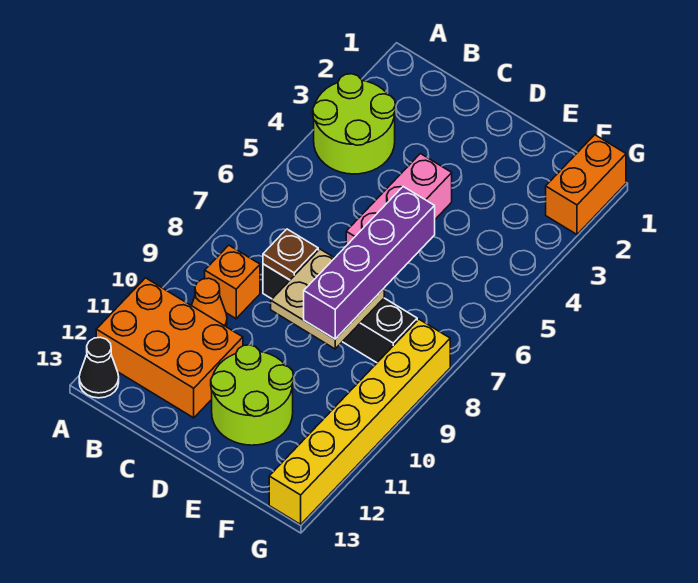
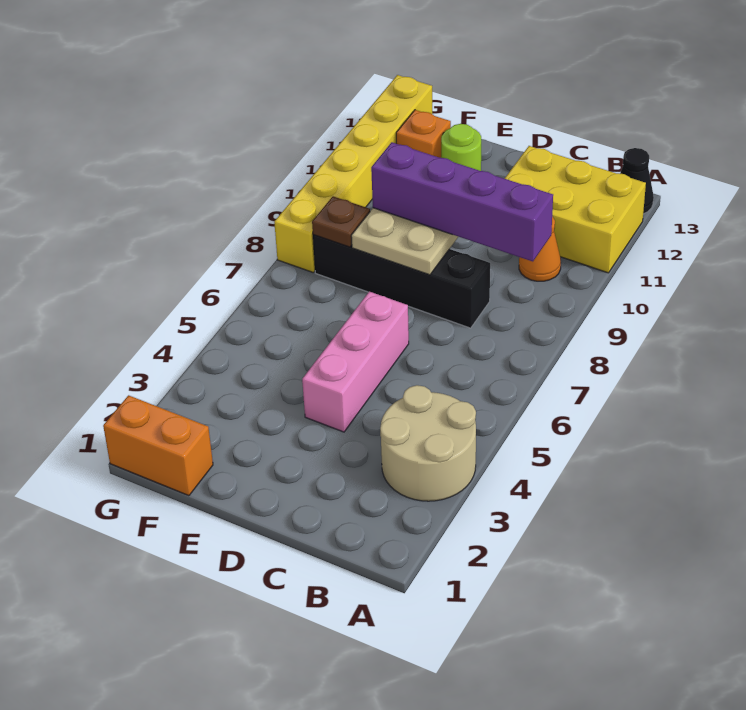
lime 2x2 round brick [313,74,396,174] -> tan 2x2 round brick [380,385,476,501]
orange 2x3 brick [96,278,243,418] -> yellow 2x3 brick [505,146,646,273]
orange 1x1 brick [205,245,260,319] -> orange 1x1 brick moved to [396,110,451,158]
brown 1x1 plate [263,229,318,280] -> brown 1x1 plate moved to [312,196,370,247]
lime 2x2 round brick [211,345,294,445] -> lime 1x1 round brick [441,124,481,171]
purple 1x4 brick [304,187,435,339] -> purple 1x4 brick turned to [371,142,553,261]
orange 1x2 brick [546,135,626,234] -> orange 1x2 brick turned to [103,395,213,496]

